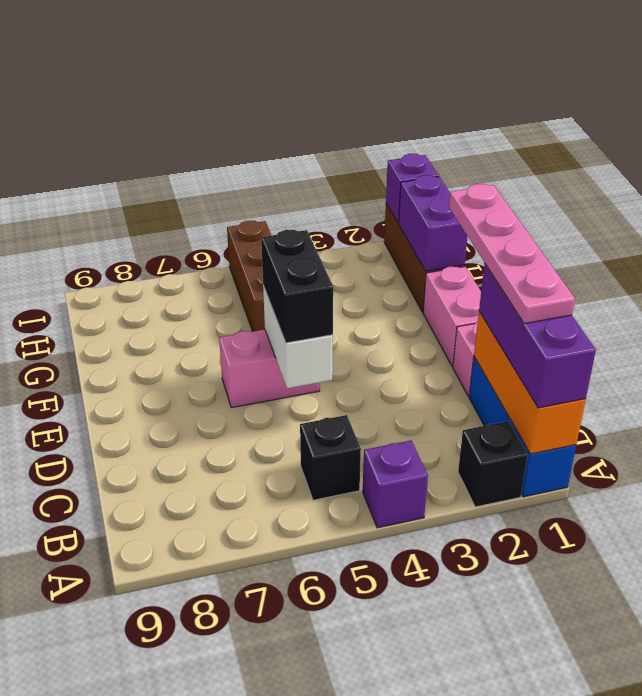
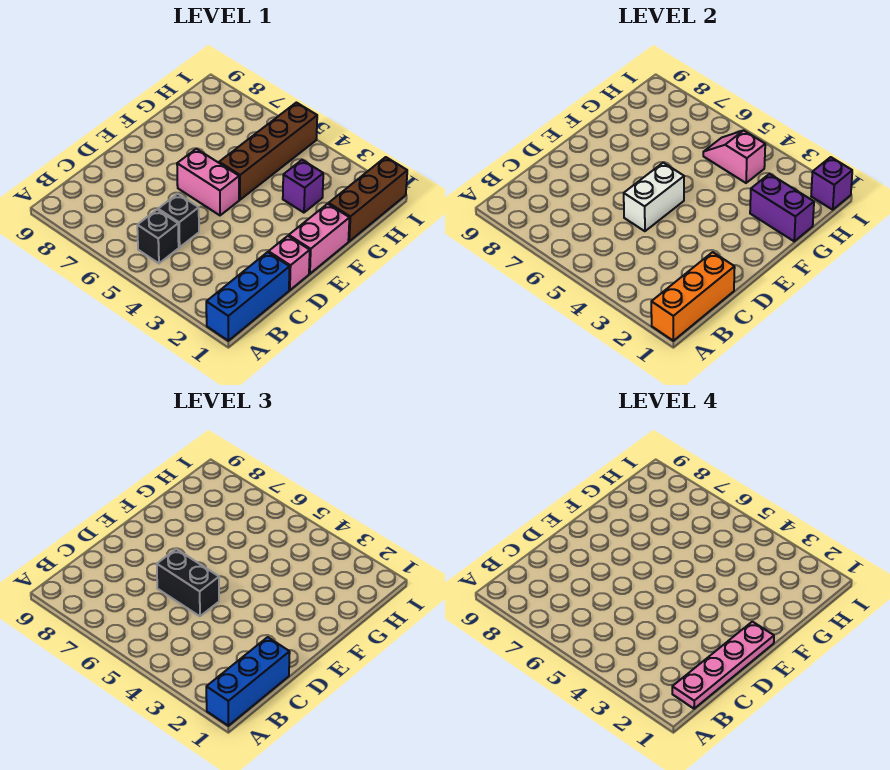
purple 1x3 brick [479,263,596,408] -> blue 1x3 brick [206,637,290,726]
black 1x1 brick [458,421,528,507] -> black 1x1 brick moved to [158,194,199,247]
purple 1x1 brick [363,441,428,528] -> purple 1x1 brick moved to [283,160,323,213]
black 1x2 brick [261,230,333,343] -> black 1x2 brick turned to [157,549,219,616]
purple 1x2 brick [399,175,468,271] -> purple 1x2 brick turned to [750,174,814,241]
brown 1x3 brick [227,221,272,331] -> brown 1x4 brick [219,103,317,200]
none -> pink 1x2 slope [703,131,765,183]

